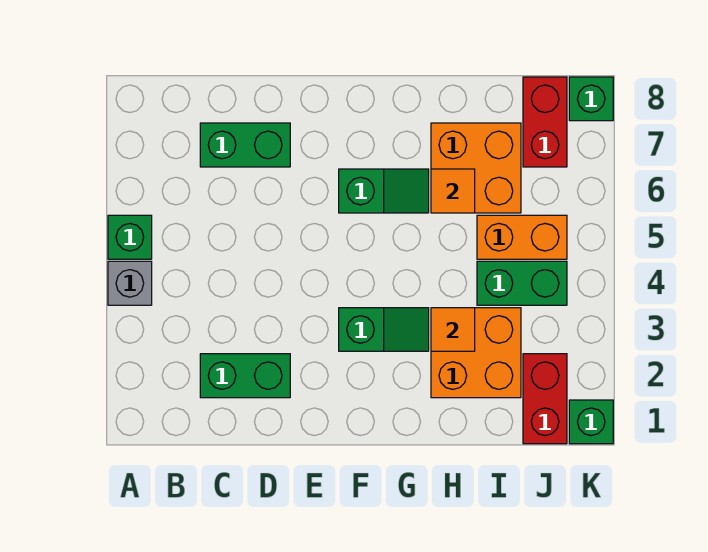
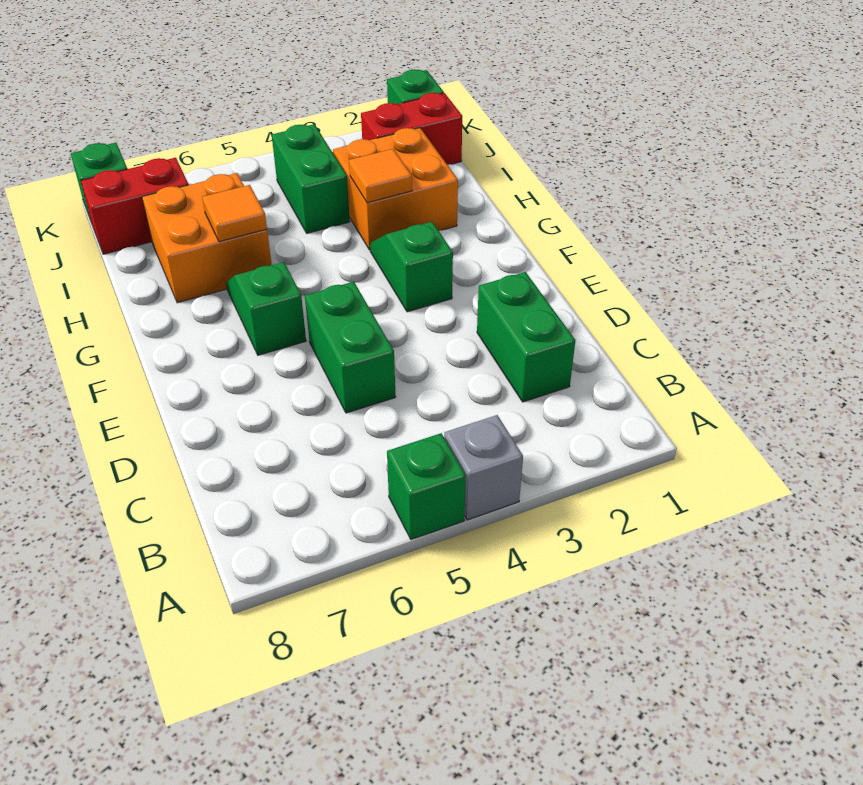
green 1x2 brick [200,123,290,167] -> green 1x2 brick moved to [305,282,396,413]
orange 1x2 brick [477,215,567,259] -> none

